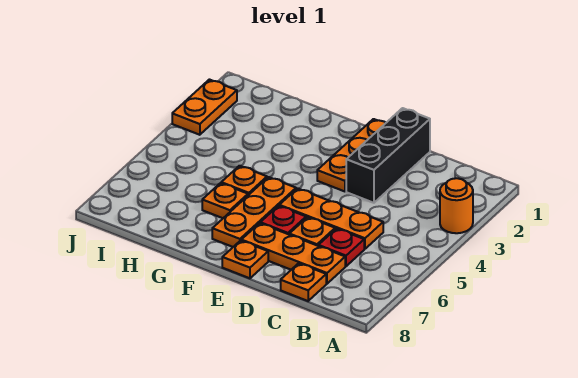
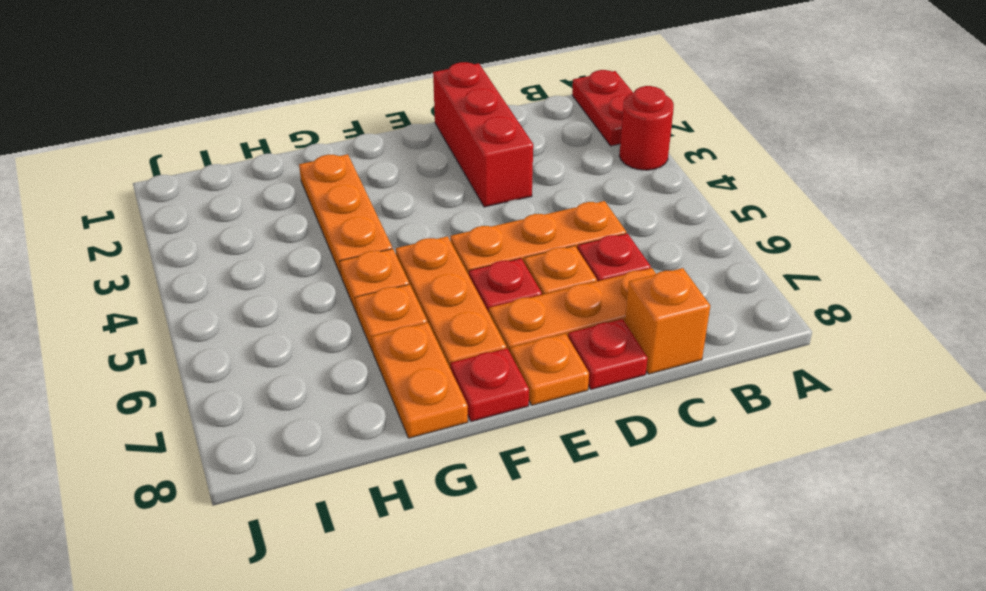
none -> red 1x2 plate [572,70,633,146]
orange 1x1 round brick [440,178,473,233] -> red 1x1 round brick [619,86,674,170]
orange 1x1 plate [281,263,326,301] -> orange 1x1 brick [625,268,710,374]
black 1x3 brick [346,108,430,203] -> red 1x3 brick [433,62,533,207]
none -> red 1x1 plate [568,319,648,389]
orange 1x3 plate [317,119,386,191] -> orange 1x3 plate moved to [299,154,392,275]
none -> red 1x1 plate [451,348,529,422]
orange 1x2 plate [172,80,237,135] -> orange 1x2 plate moved to [372,323,468,438]

